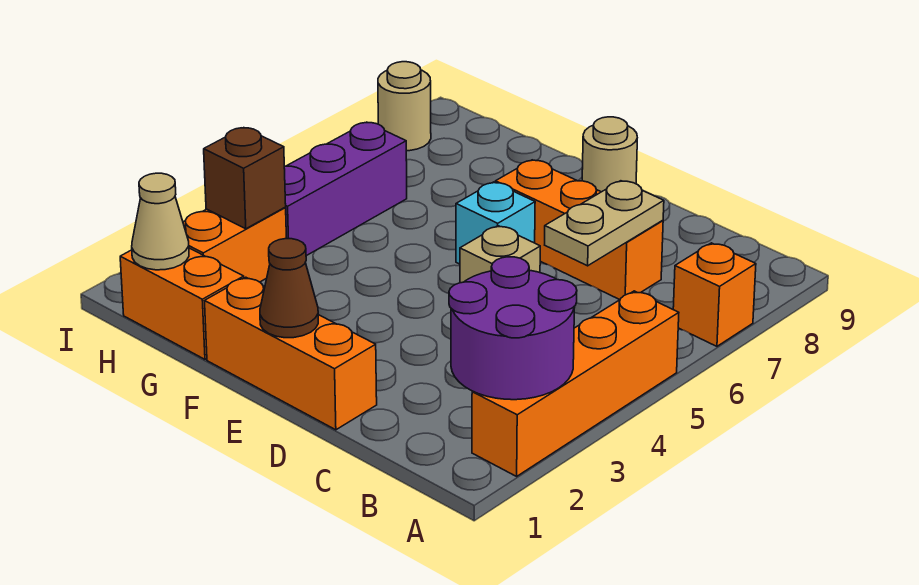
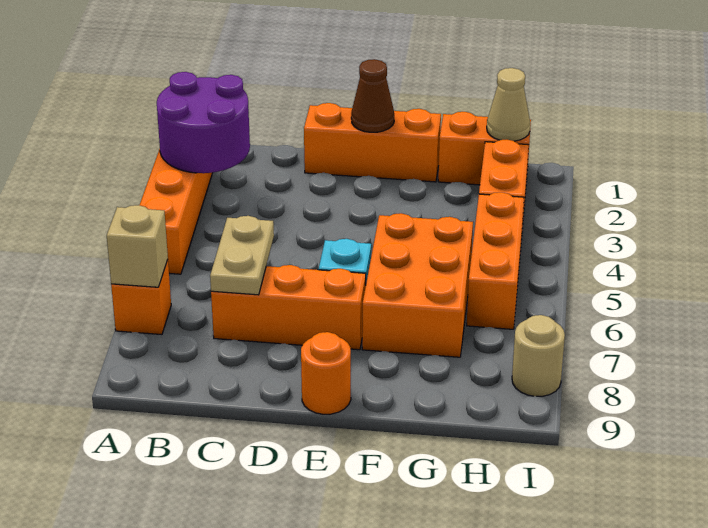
tan 1x1 brick [460,226,540,283] -> tan 1x1 brick moved to [107,205,168,287]
tan 1x1 round brick [582,117,637,192] -> orange 1x1 round brick [301,332,351,414]
none -> orange 2x3 brick [362,213,473,357]
brown 1x1 brick [204,128,286,229] -> none
purple 1x3 brick [284,122,407,256] -> orange 1x3 brick [467,192,524,329]

